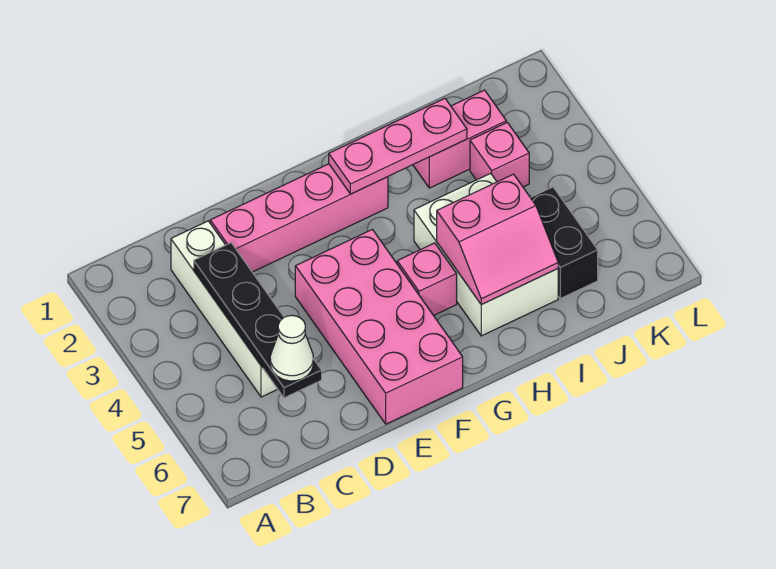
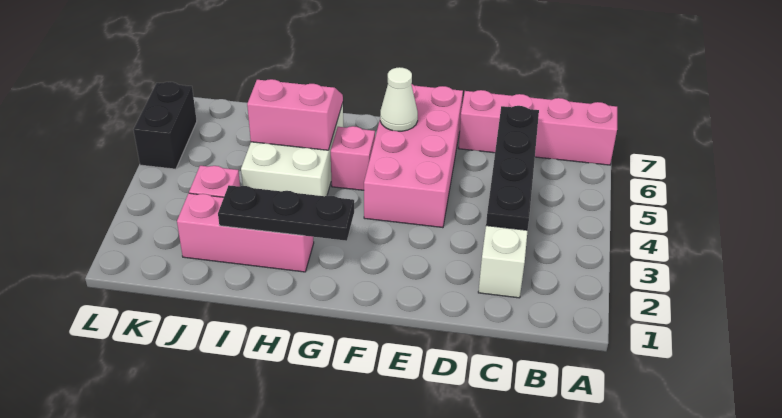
white 1x1 cone [270,315,313,381] -> white 1x1 cone moved to [380,67,418,131]
pink 1x4 brick [210,164,388,272] -> pink 1x4 brick moved to [459,90,617,165]
pink 1x3 plate [329,99,467,194] -> black 1x3 plate [218,185,354,241]
pink 1x2 brick [413,90,506,188] -> pink 1x3 brick [177,193,314,272]
black 1x2 brick [531,187,598,298] -> black 1x2 brick moved to [133,82,197,169]

